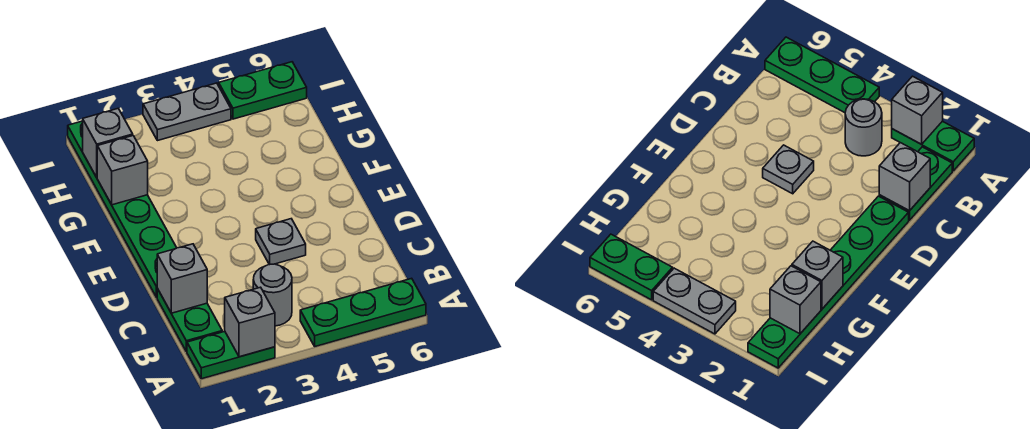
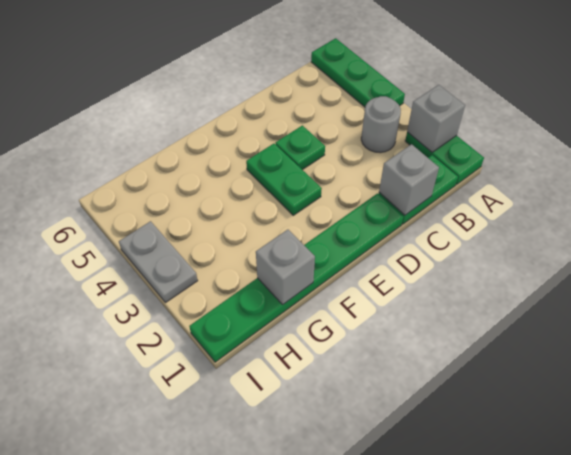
grey 1x1 plate [256,219,306,265] -> green 1x1 plate [276,125,325,170]
grey 1x1 brick [83,109,133,178] -> none
green 1x2 plate [219,62,307,119] -> green 1x2 plate moved to [246,144,322,215]

